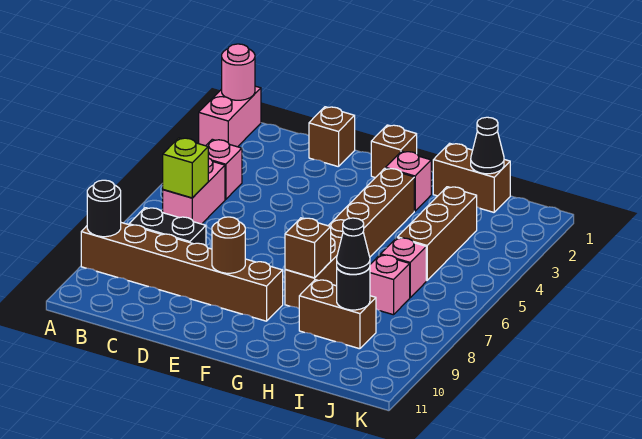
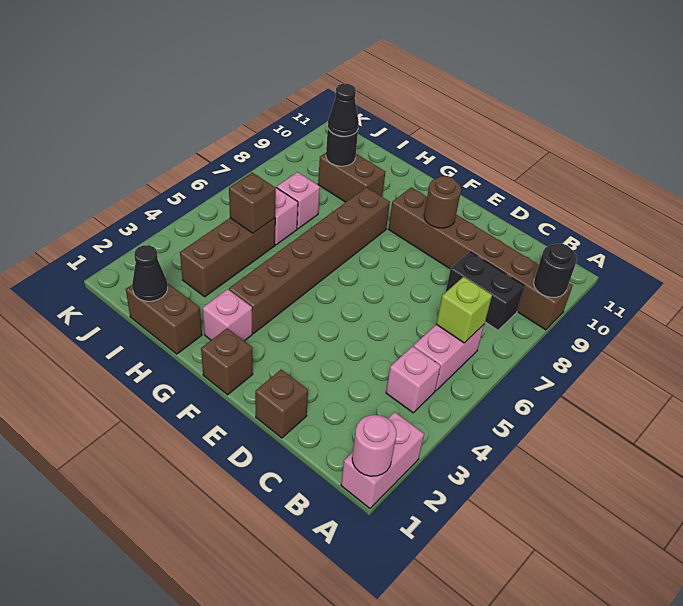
brown 1x1 brick [285,218,331,278] -> brown 1x1 brick moved to [229,173,276,233]

